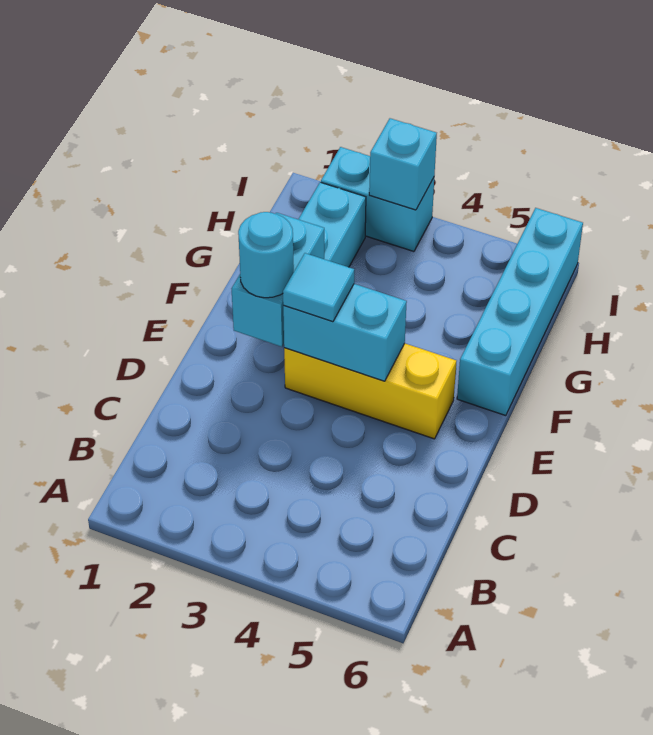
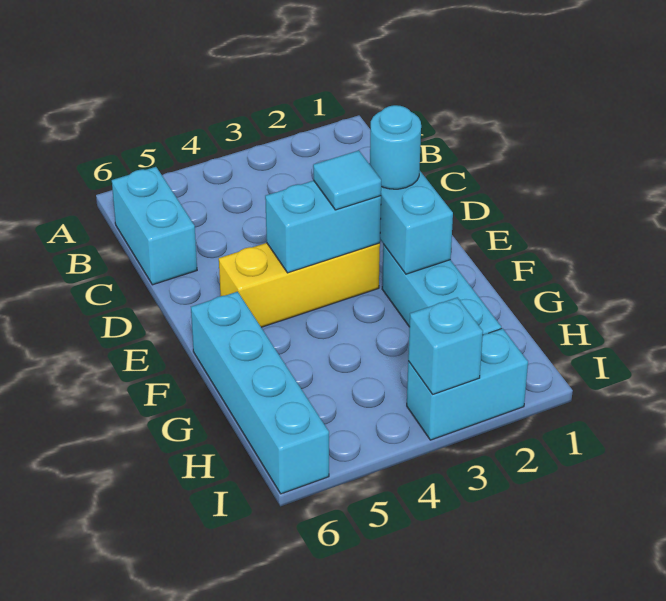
none -> cyan 1x2 brick [112,167,197,285]

